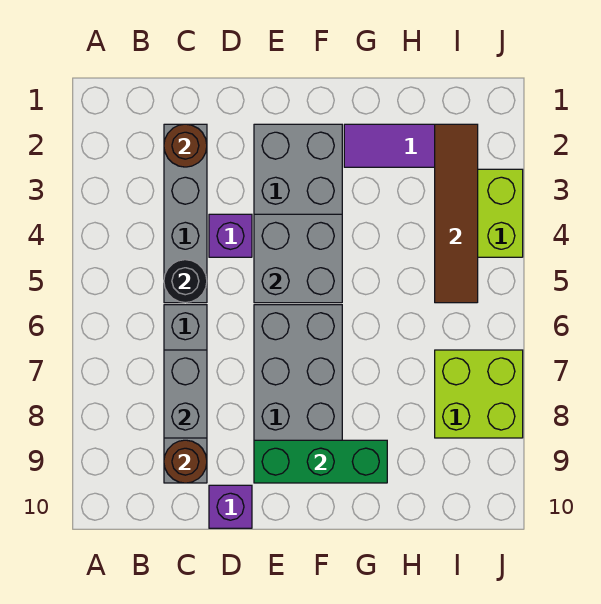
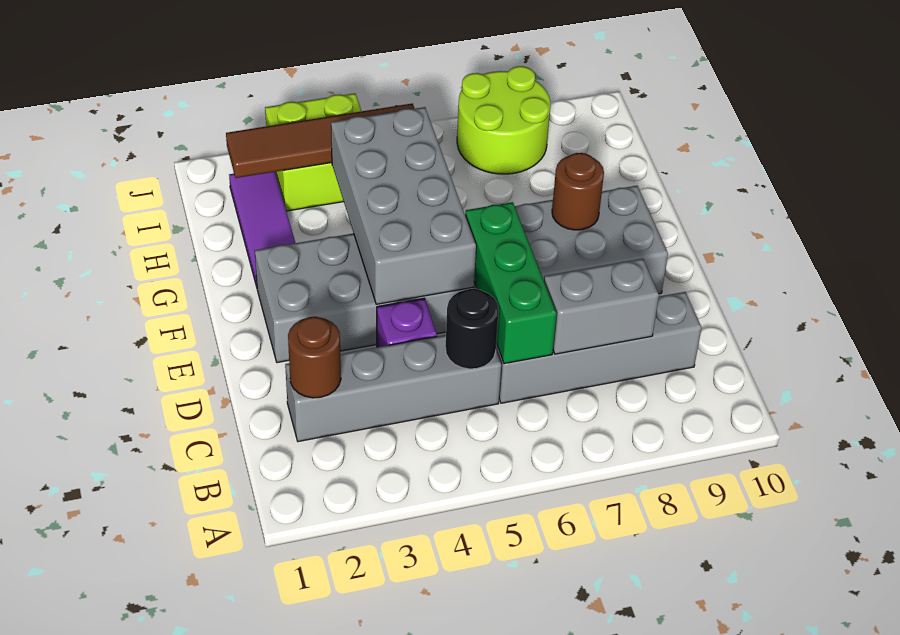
brown 1x1 round brick [164,440,207,483] -> brown 1x1 round brick moved to [552,153,604,230]
purple 1x1 brick [209,485,252,528] -> none
grey 2x2 brick [254,214,342,303] -> grey 2x4 brick [331,107,476,304]
green 1x3 brick [254,440,387,483] -> green 1x3 brick moved to [465,202,557,364]
lime 2x2 brick [435,350,523,438] -> lime 2x2 round brick [457,66,550,174]

